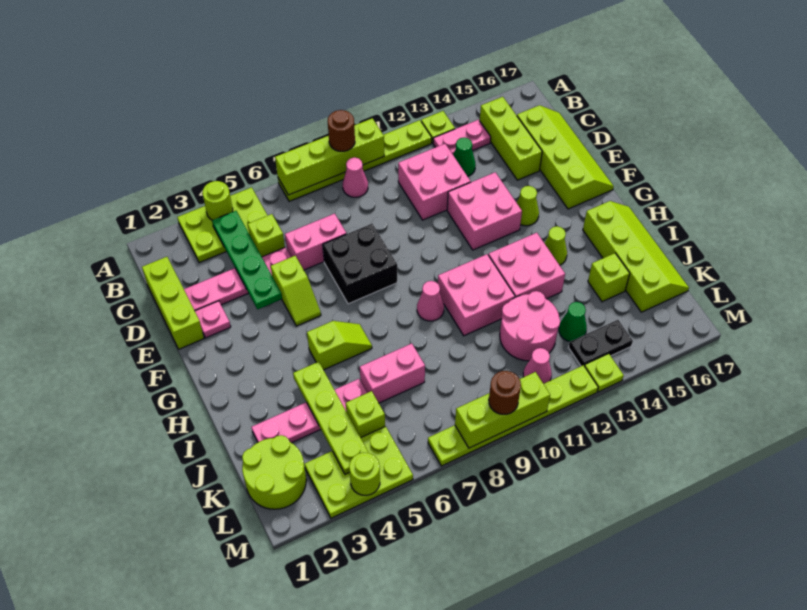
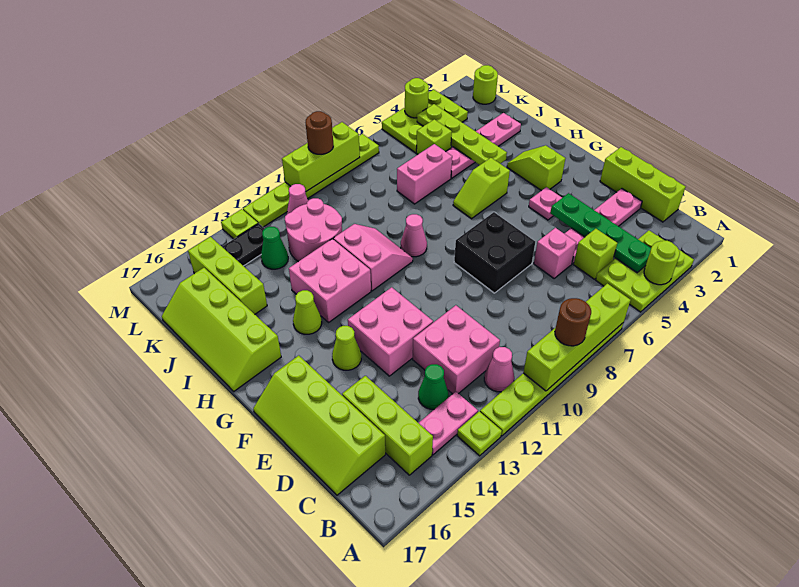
pink 1x1 cone [343,158,368,197] -> pink 1x1 cone moved to [484,347,514,392]
pink 1x2 brick [285,214,346,270] -> pink 1x1 brick [534,228,576,278]
pink 1x1 plate [195,301,231,338] -> pink 1x1 plate moved to [529,187,562,220]
lime 1x2 slope [271,256,321,326] -> lime 1x2 slope moved to [507,145,566,191]
pink 2x2 brick [438,254,515,336] -> pink 2x2 slope [333,224,413,291]
lime 1x1 brick [588,253,630,302] -> lime 1x3 brick [188,237,267,314]
lime 2x2 round brick [242,435,306,509] -> lime 1x1 round brick [473,65,498,104]

